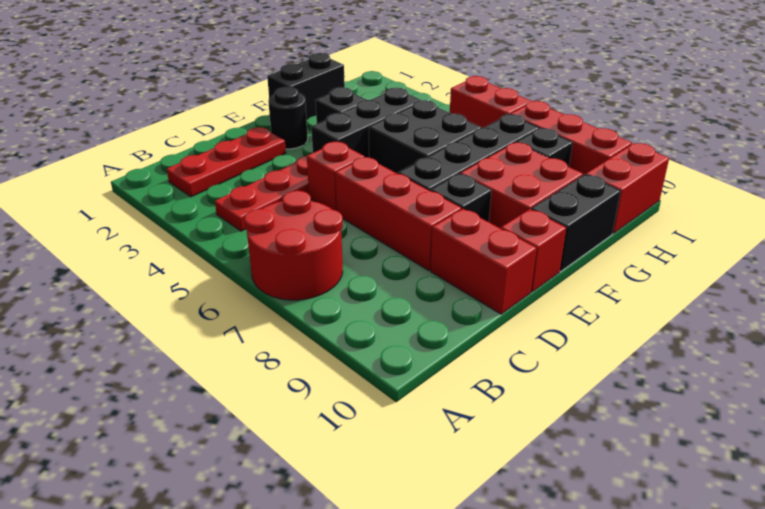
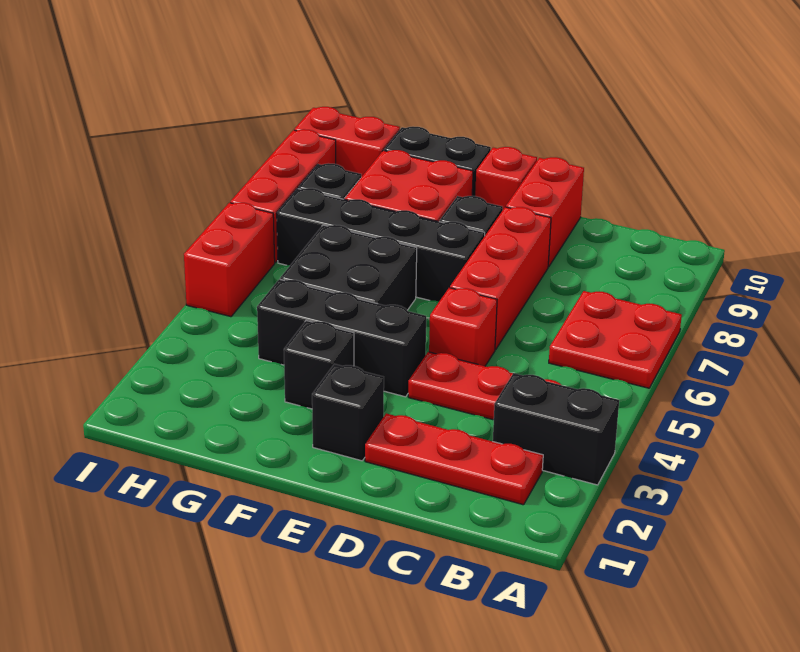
red 2x2 round brick [244,191,343,300] -> red 2x2 plate [549,291,682,388]
black 1x1 round brick [268,87,308,149] -> black 1x1 brick [312,364,384,461]
black 1x2 brick [267,53,345,120] -> black 1x2 brick moved to [493,373,619,485]

